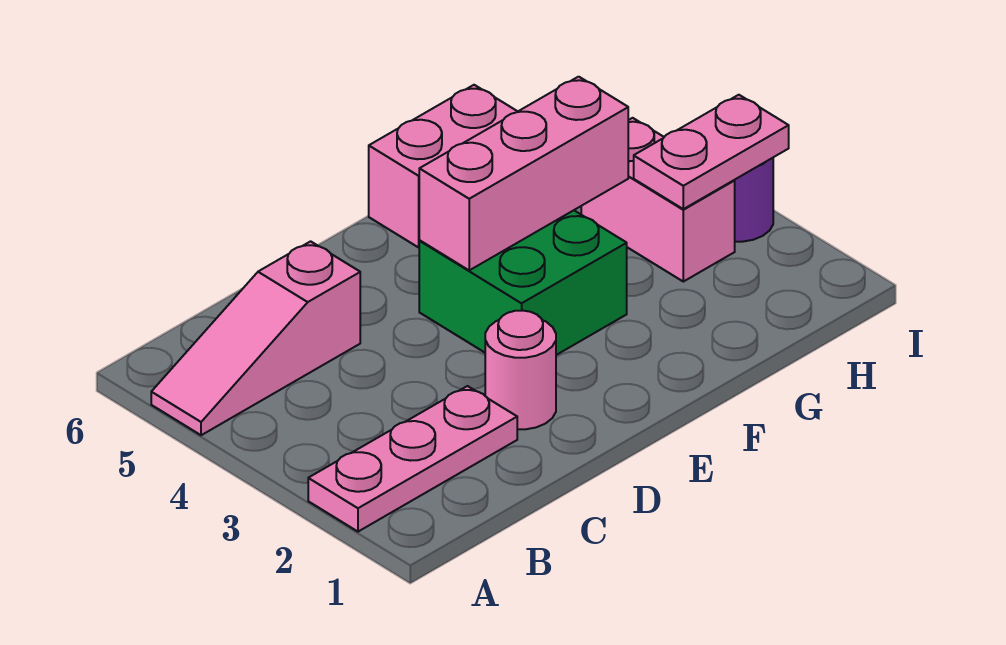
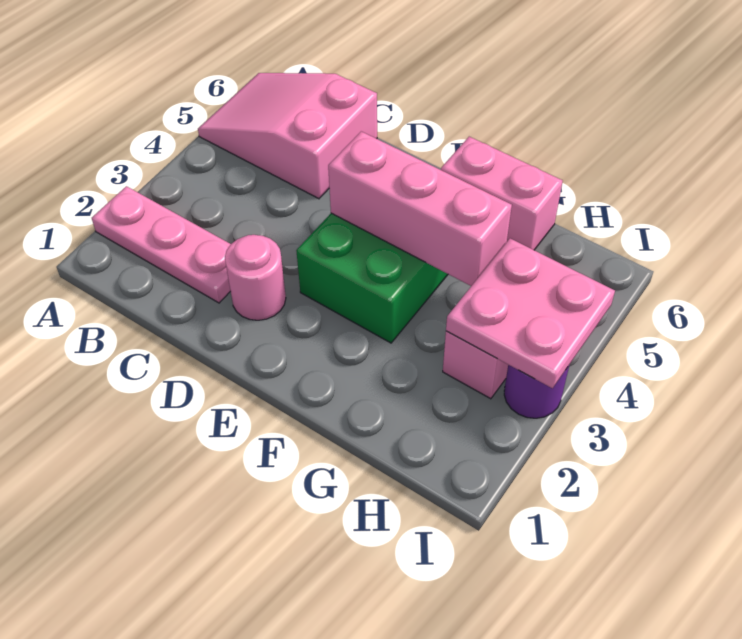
pink 1x3 slope [151,241,360,435] -> pink 2x3 slope [198,73,377,199]
pink 1x2 plate [634,95,789,209] -> pink 2x2 plate [446,238,615,388]

